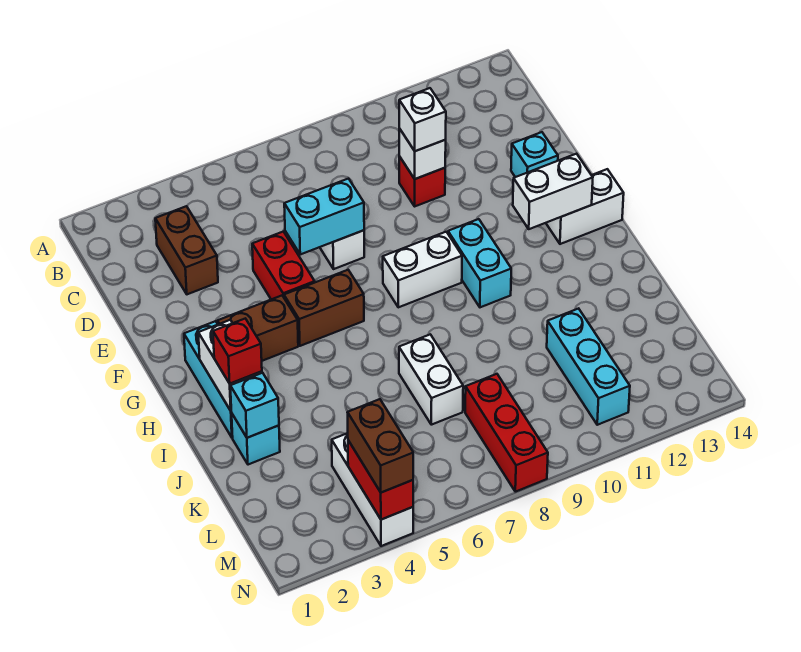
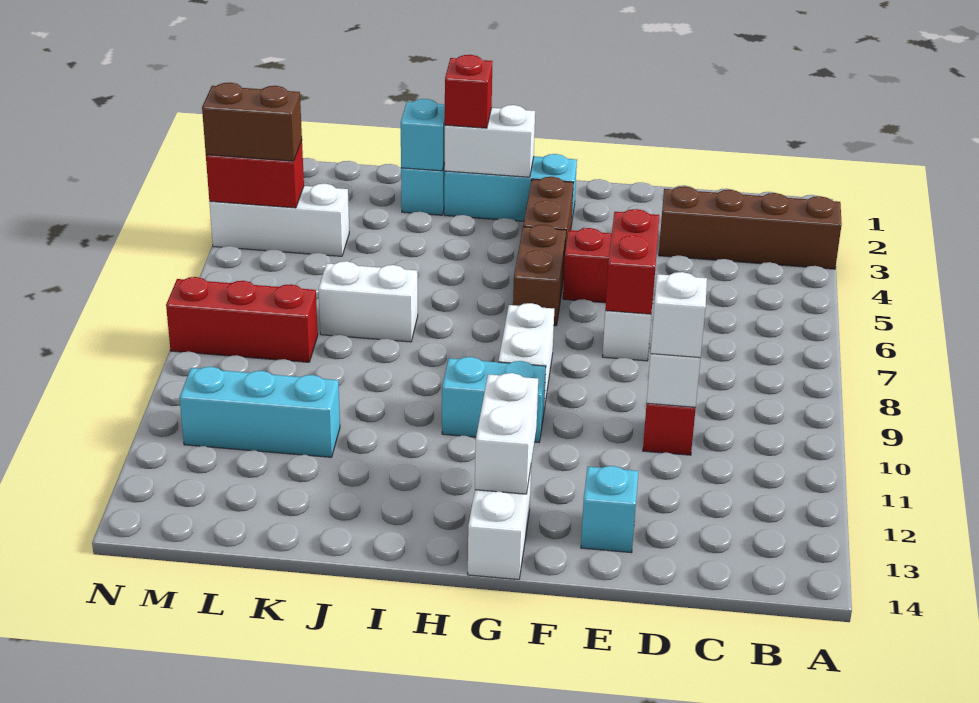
brown 1x2 brick [155,206,218,294] -> brown 1x4 brick [659,186,842,269]
cyan 1x2 brick [284,178,364,254] -> red 1x2 brick [605,209,659,314]

